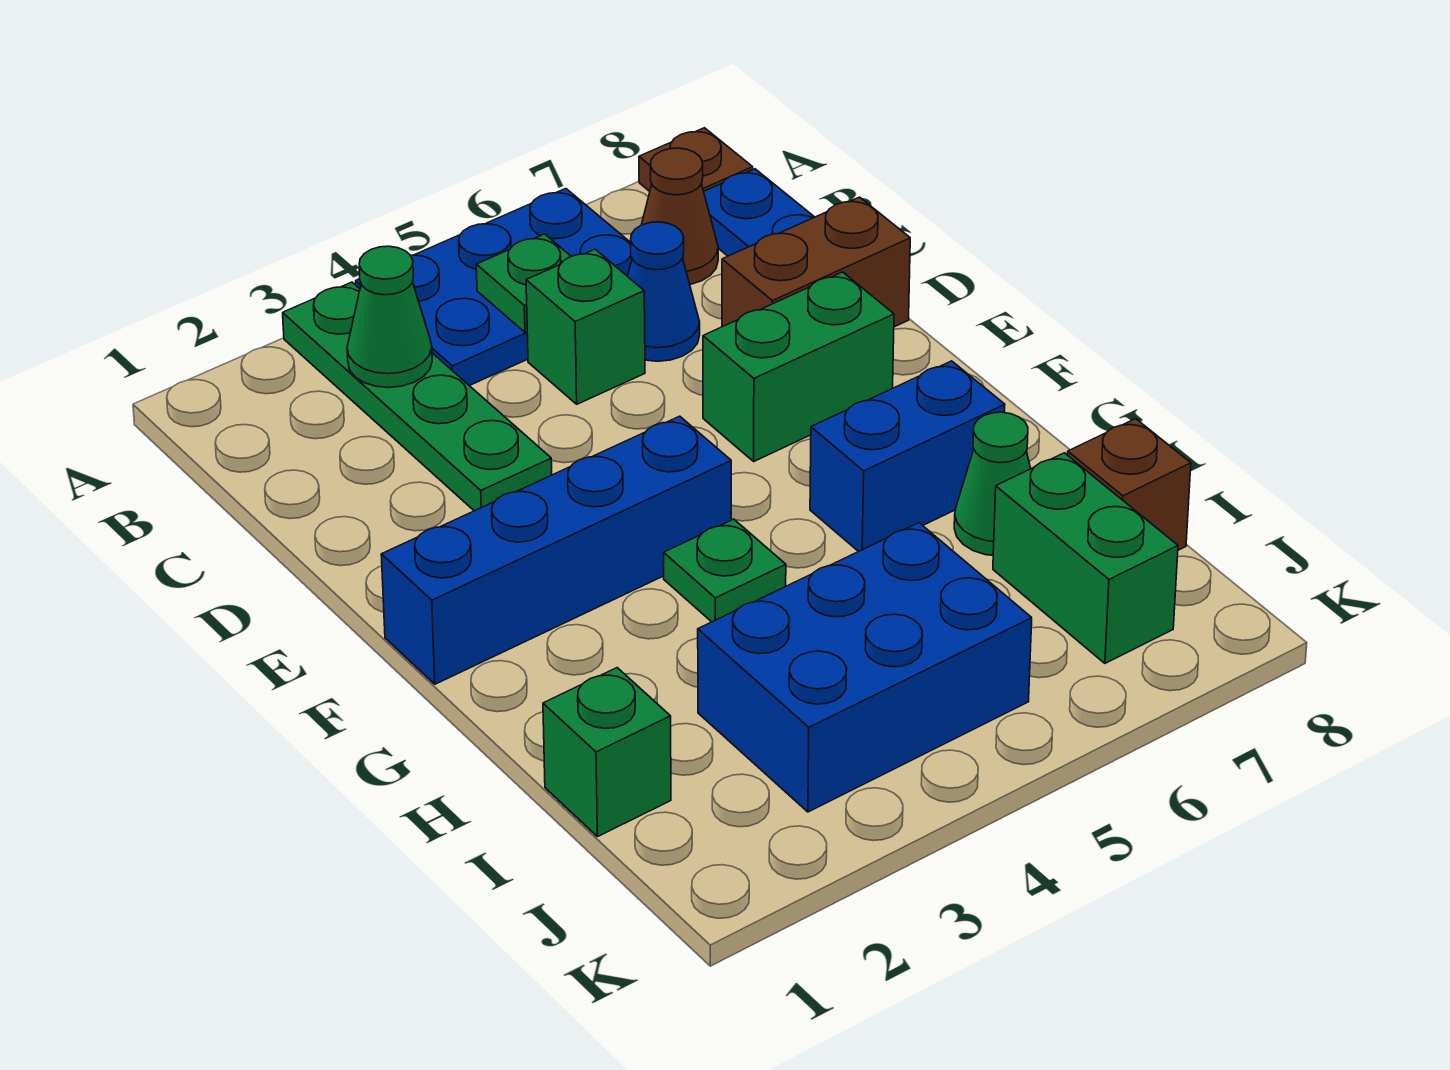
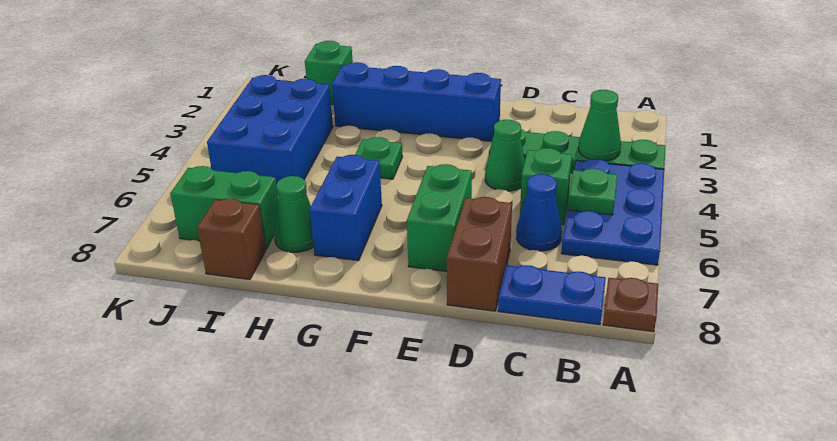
brown 1x1 cone [642,148,718,284] -> none
none -> green 1x1 cone [485,120,525,191]
blue 1x4 brick [381,416,731,684] -> blue 1x4 brick turned to [332,62,501,141]

